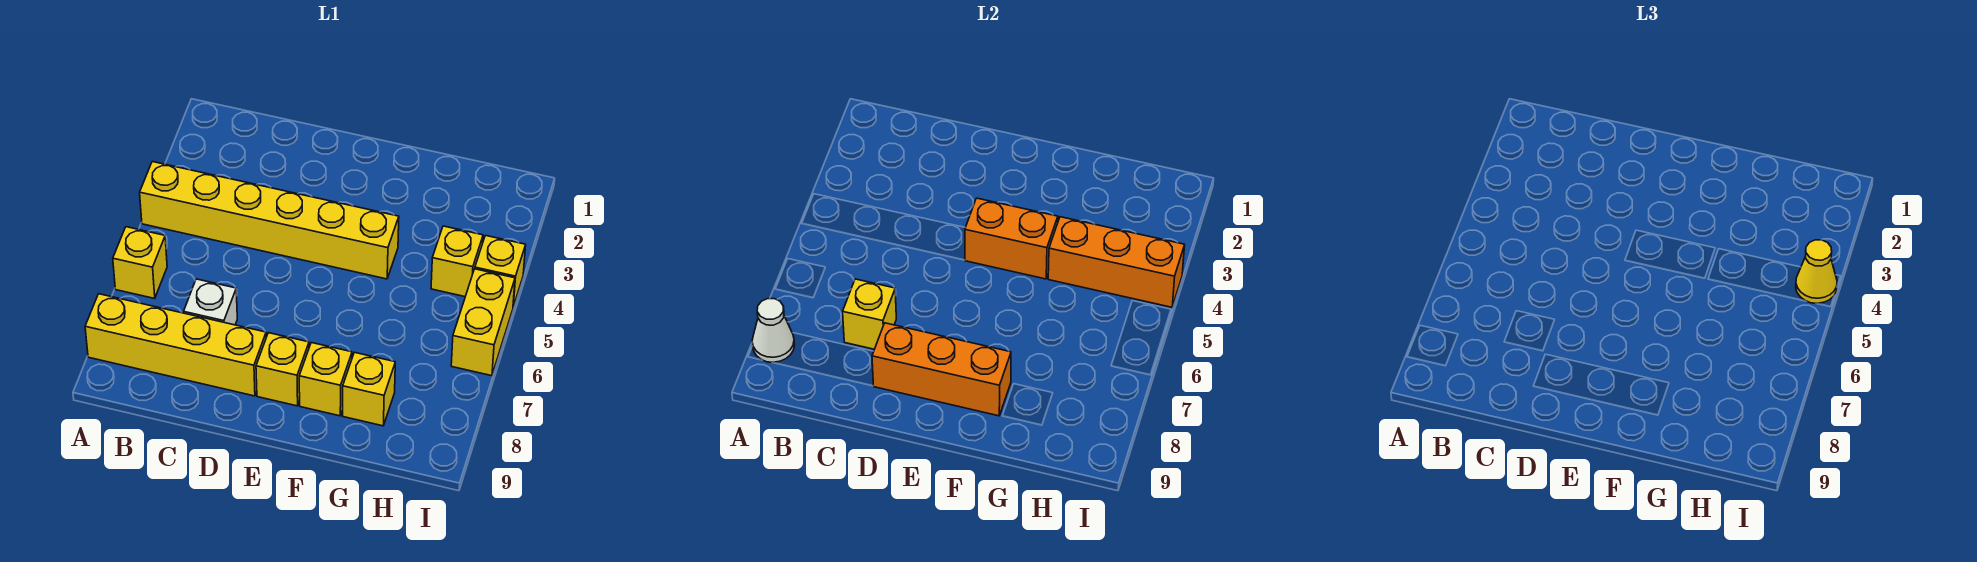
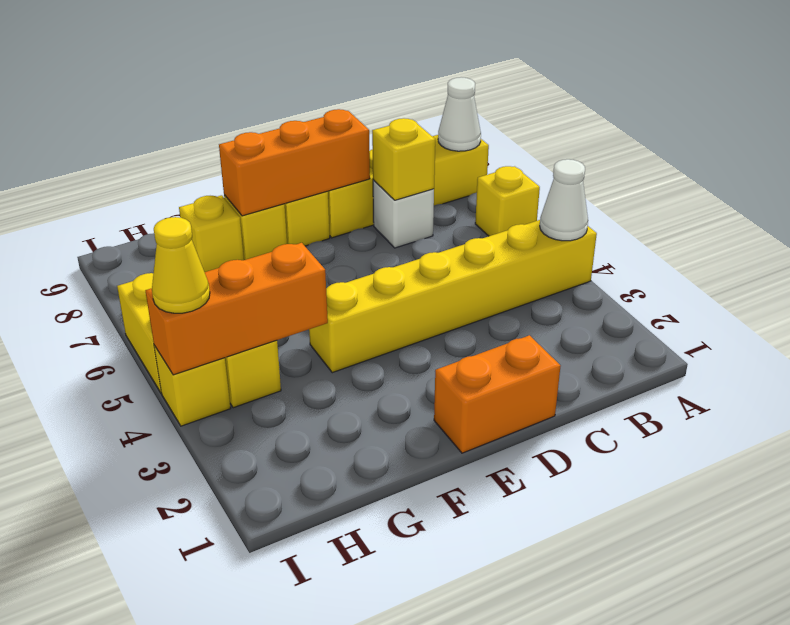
none -> white 1x1 cone [540,159,588,241]
orange 1x2 brick [965,198,1058,279] -> orange 1x2 brick moved to [434,335,560,453]

